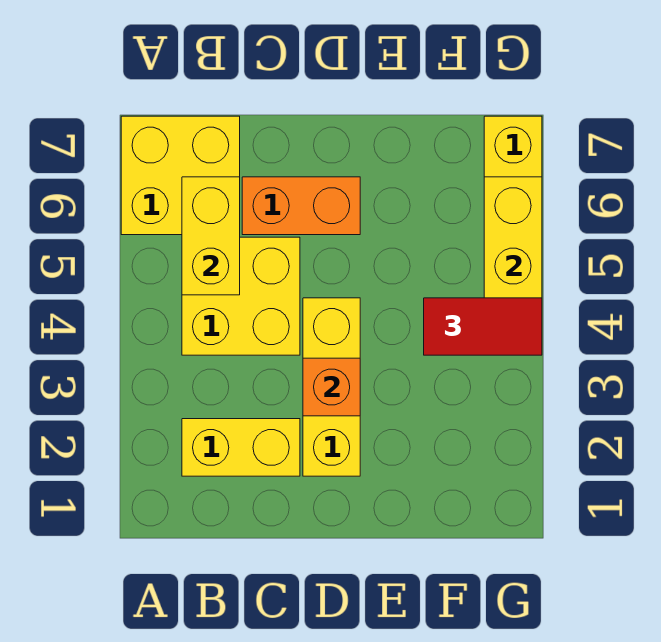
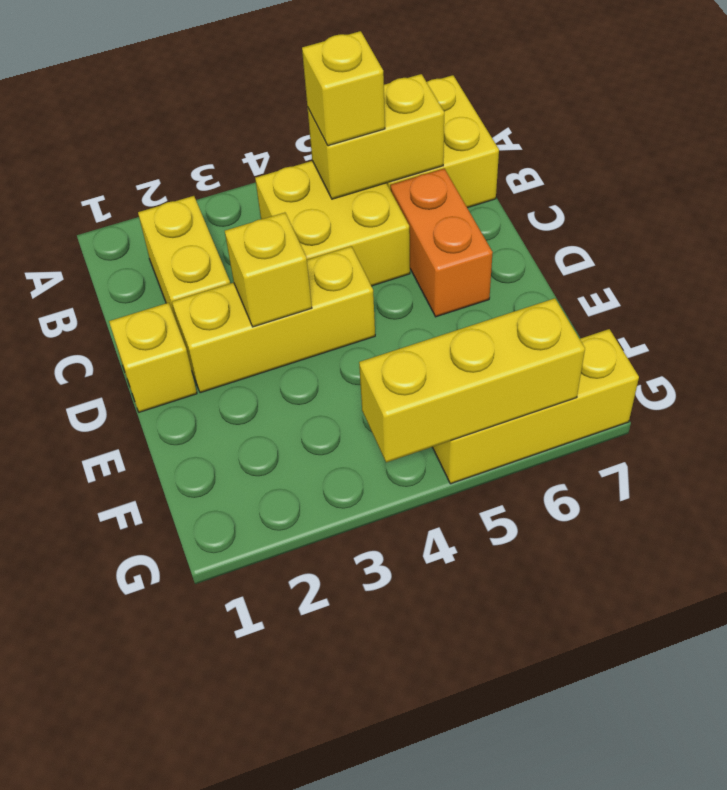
none -> yellow 1x1 brick [302,31,385,146]
none -> yellow 1x1 brick [109,303,197,412]
orange 1x1 brick [303,358,360,416] -> yellow 1x1 brick [225,213,312,327]
red 1x2 tile [424,298,542,355] -> none

